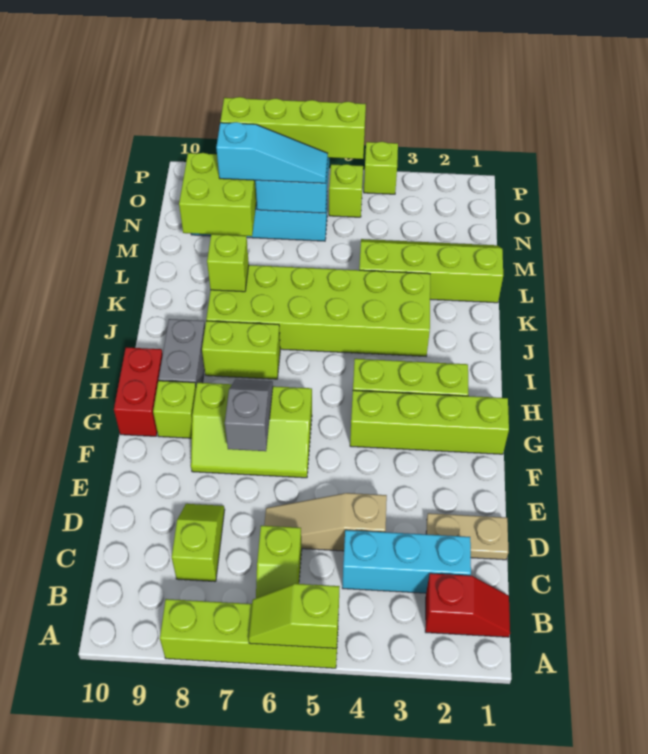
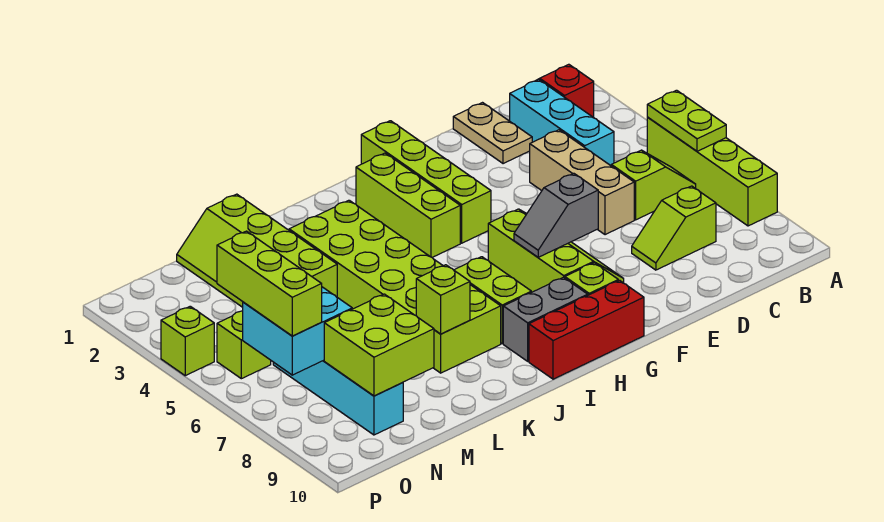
lime 1x2 slope [249,584,340,648] -> lime 1x2 plate [647,90,726,151]
tan 1x3 slope [264,493,387,551] -> tan 1x3 brick [530,130,634,235]
red 1x2 brick [114,347,163,436] -> red 1x3 brick [529,280,644,379]
cyan 1x3 slope [216,122,328,183] -> none
lime 1x4 brick [220,97,366,159] -> lime 1x3 brick [217,231,322,336]

